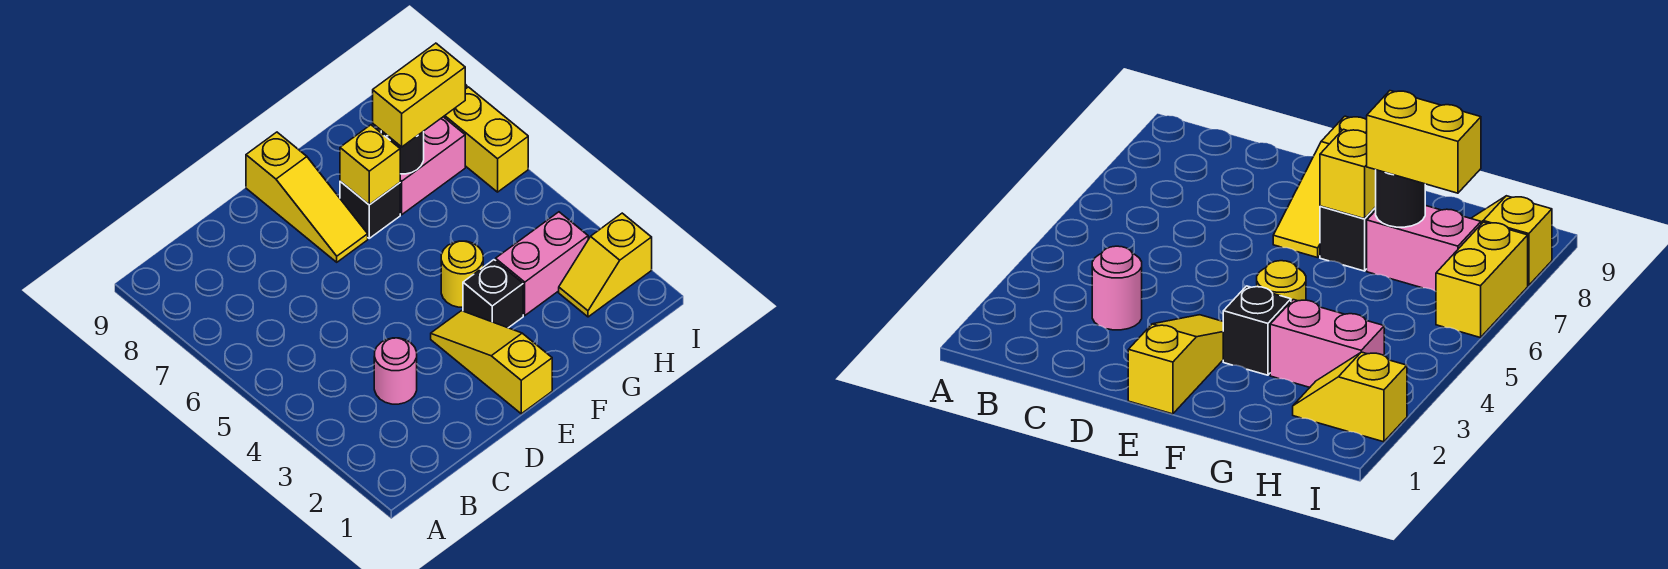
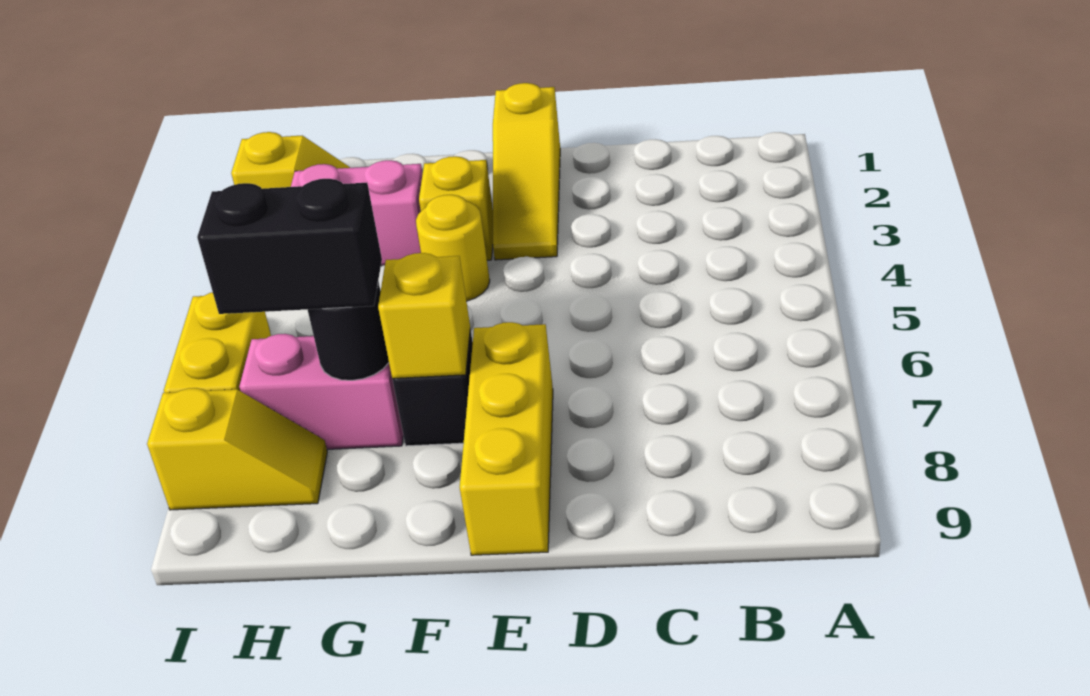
pink 1x1 round brick [374,338,417,404] -> none
yellow 1x3 slope [246,132,368,262] -> yellow 1x3 brick [460,322,553,555]
black 1x1 brick [463,260,523,328] -> yellow 1x1 brick [419,156,493,260]
yellow 1x2 brick [373,43,465,147] -> black 1x2 brick [197,179,382,314]

